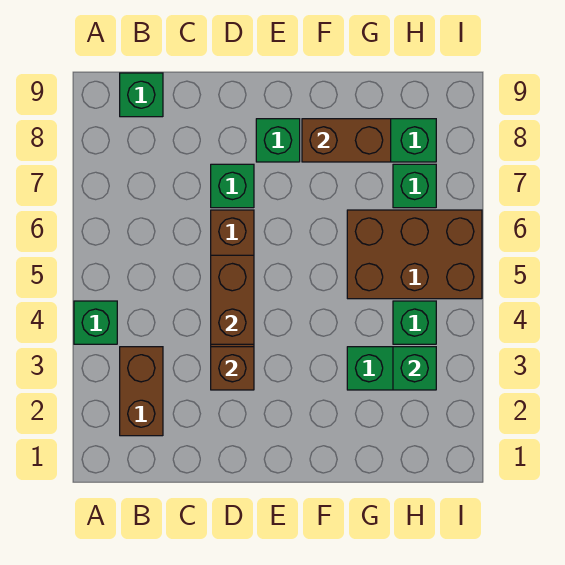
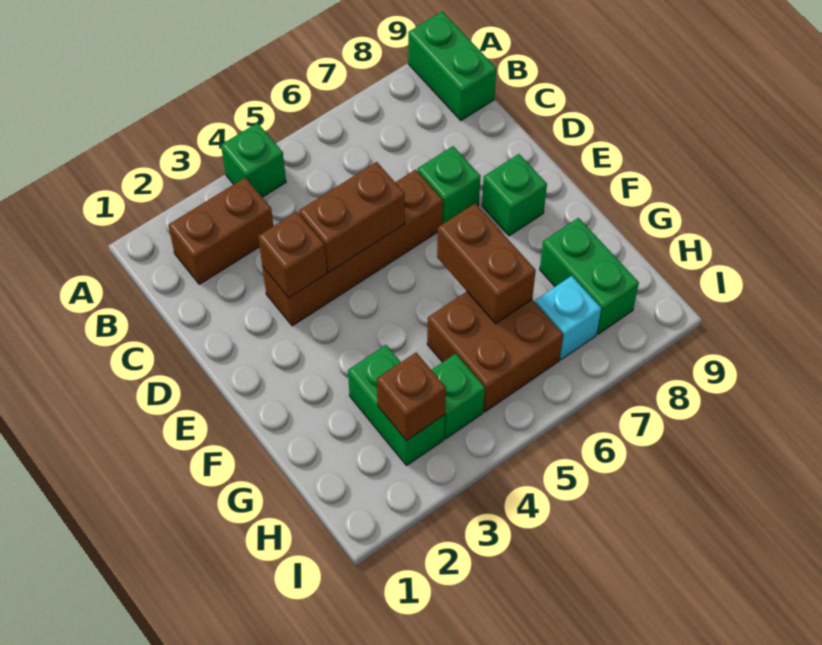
green 1x1 brick [120,73,163,117] -> green 1x2 brick [408,11,497,121]
brown 1x2 brick [302,119,391,162] -> brown 1x2 brick moved to [437,203,536,324]
brown 2x3 brick [347,210,482,299] -> brown 2x2 brick [427,292,563,412]
green 1x1 brick [393,347,436,390] -> brown 1x1 brick [377,353,446,441]
green 1x1 brick [393,164,436,208] -> cyan 1x1 brick [535,276,601,360]

